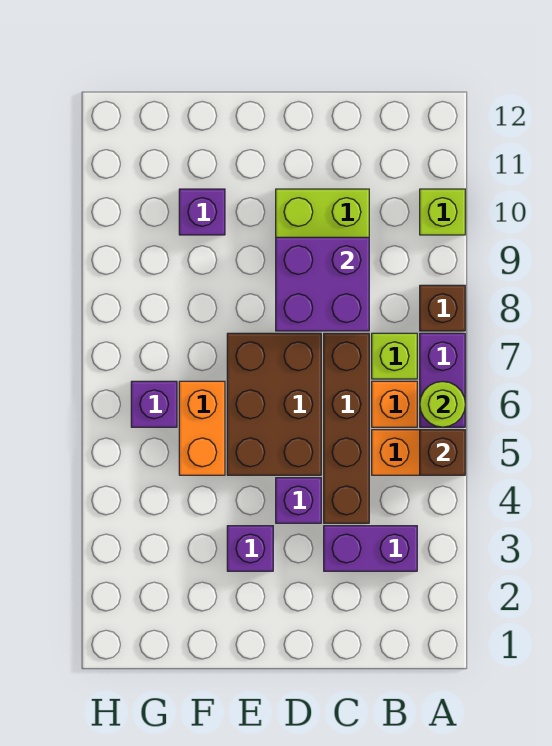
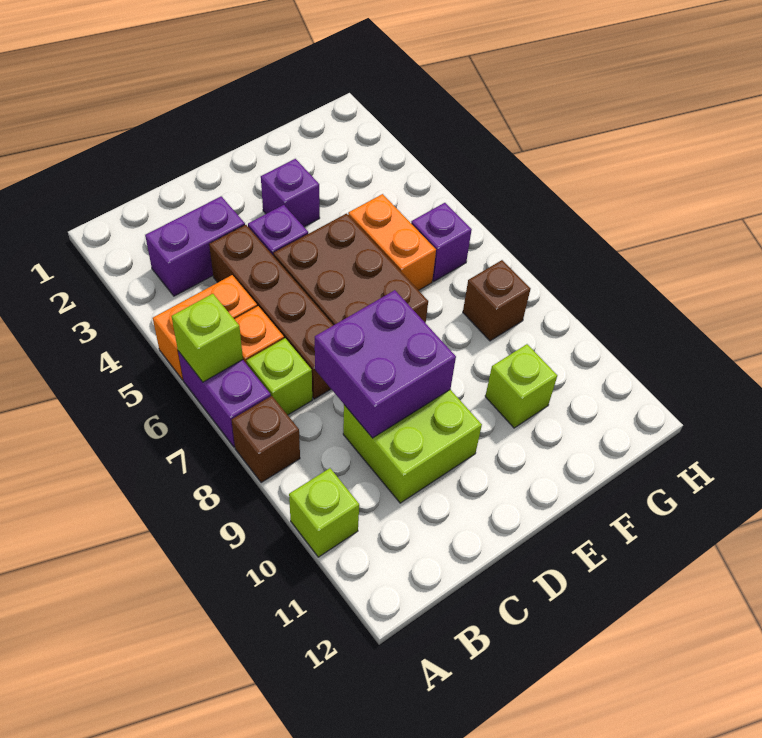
brown 1x1 brick [420,430,465,475] -> brown 1x1 brick moved to [463,260,531,341]
lime 1x1 round brick [420,381,465,427] -> lime 1x1 brick [172,294,243,382]
purple 1x1 brick [179,189,225,235] -> lime 1x1 brick [485,344,557,428]

